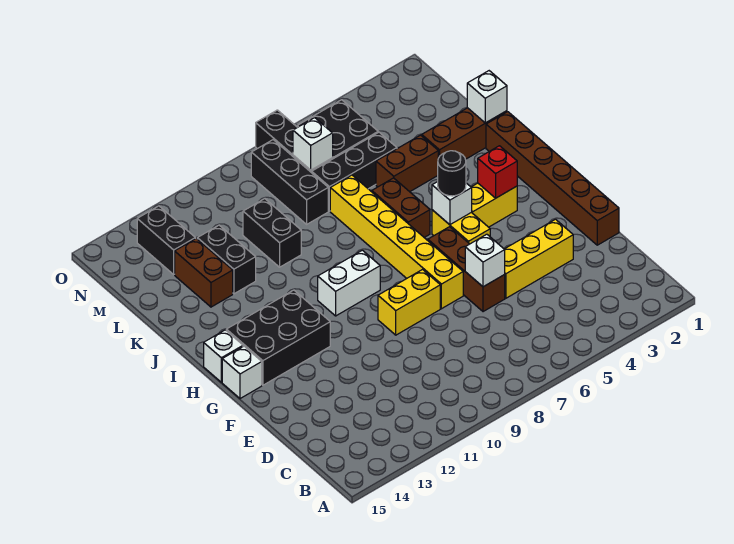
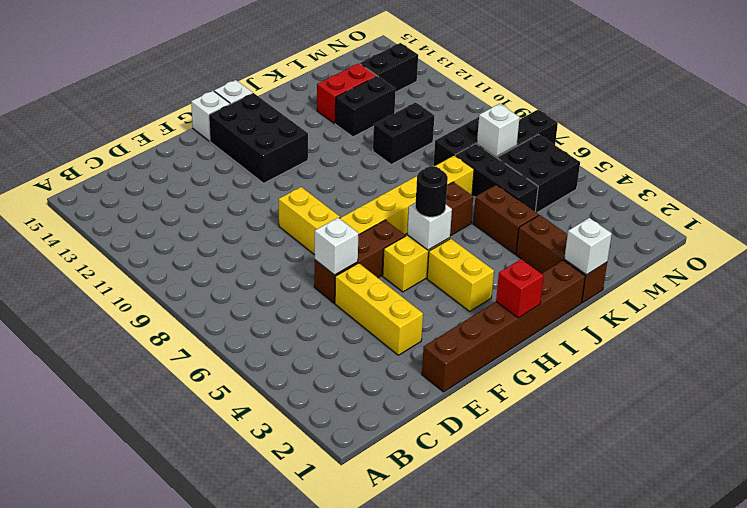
red 1x1 brick [478,146,517,198] -> red 1x1 brick moved to [496,259,544,318]
white 1x2 brick [318,250,380,316] -> none
brown 1x2 brick [175,238,233,307] -> red 1x2 brick [317,64,377,123]

